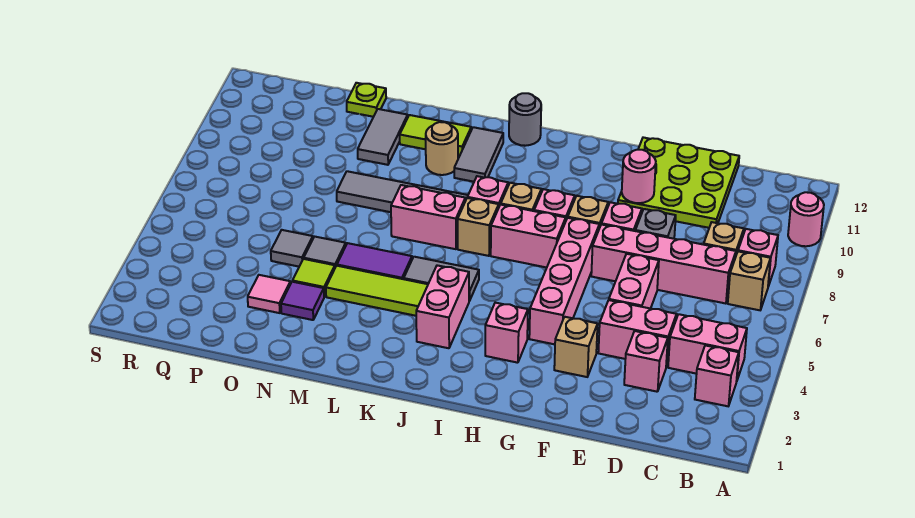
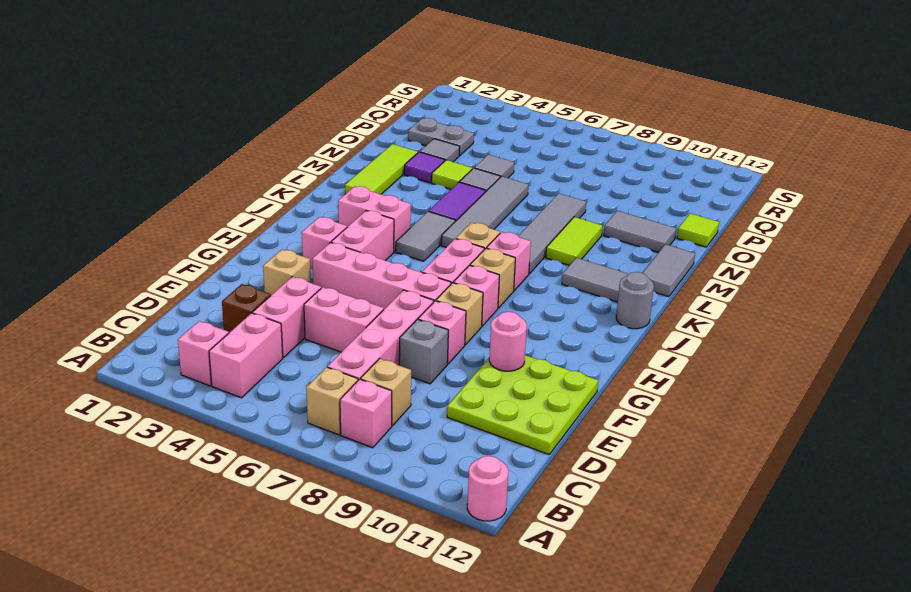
pink 1x1 round brick [788,192,824,246] -> pink 1x1 round brick moved to [467,456,508,521]
pink 1x1 brick [624,331,668,392] -> brown 1x1 brick [222,284,271,333]
lime 1x3 tile [326,266,428,316] -> lime 1x3 tile moved to [345,144,418,194]
none -> grey 1x4 tile [441,176,528,247]
pink 1x2 brick [391,185,465,249] -> pink 1x2 brick moved to [331,211,394,261]
tan 1x1 round brick [426,122,458,175] -> none
lime 1x2 tile [400,115,471,156] -> lime 1x2 tile moved to [546,217,603,265]
none -> grey 1x2 tile [643,244,695,297]
pink 1x1 tile [248,275,290,313] -> grey 1x1 tile [420,139,460,162]
lime 1x1 plate [347,83,386,117] -> lime 1x1 tile [677,213,719,247]
none -> grey 1x2 plate [408,118,474,156]

